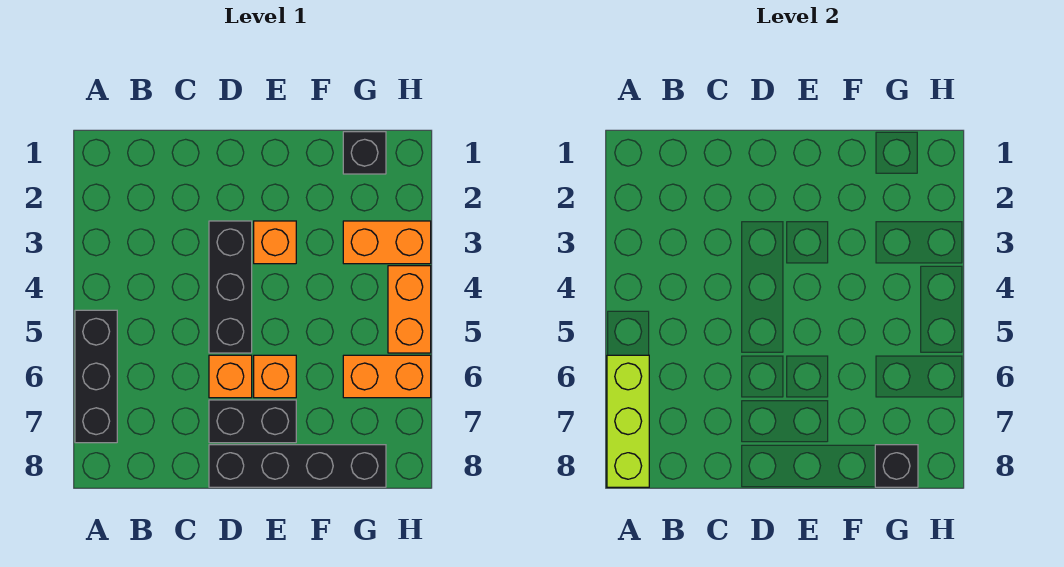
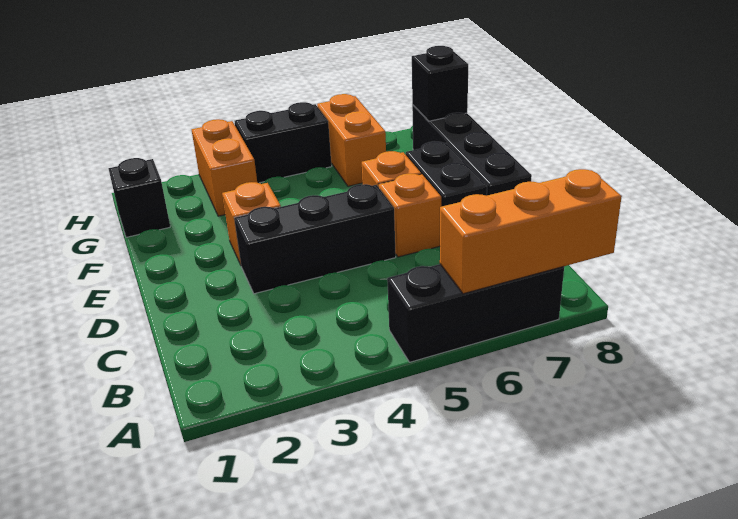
lime 1x3 brick [607,355,649,487] -> orange 1x3 brick [440,169,622,294]
orange 1x2 brick [388,266,431,353] -> black 1x2 brick [234,102,332,183]

